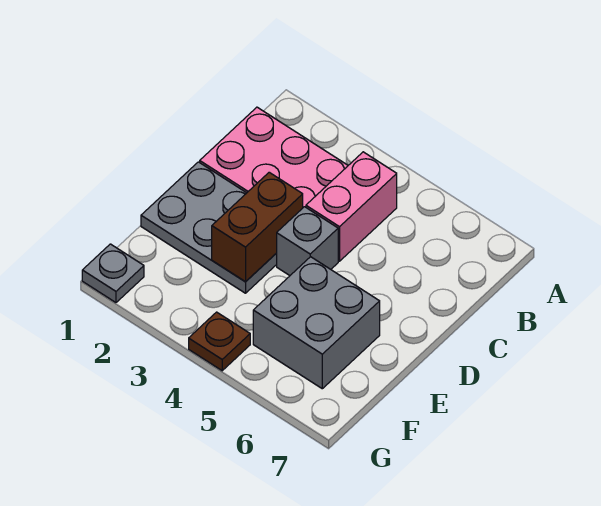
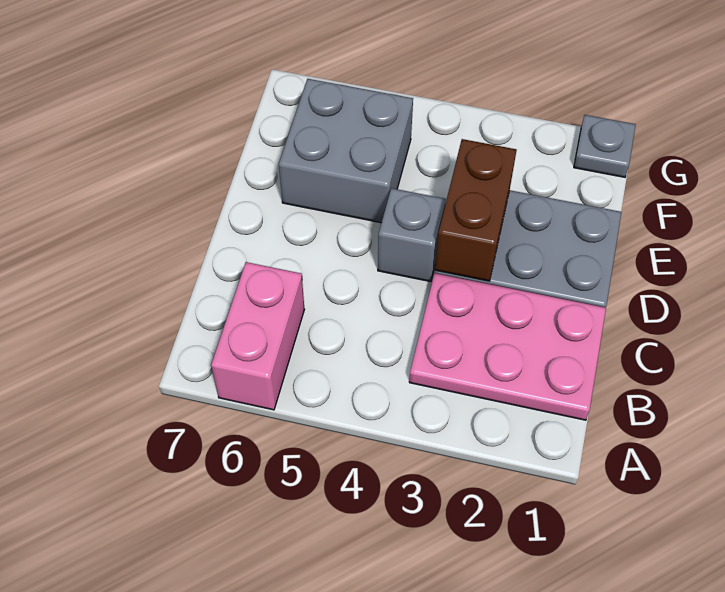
pink 1x2 brick [306,152,397,261] -> pink 1x2 brick moved to [211,262,305,410]
brown 1x1 plate [189,312,250,371] -> none

